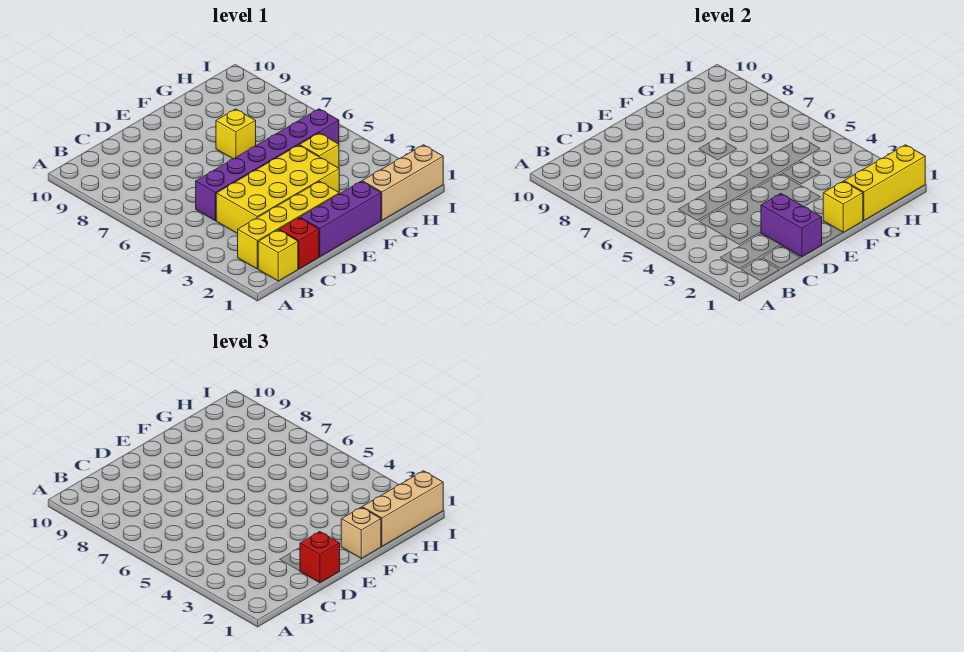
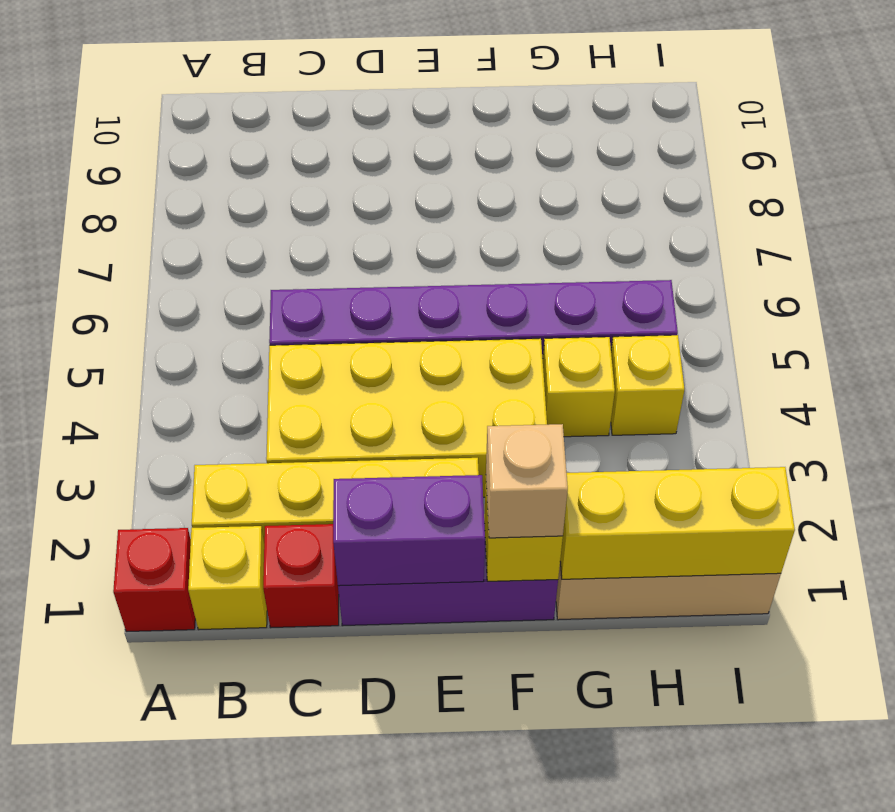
purple 1x2 brick [761,194,822,257] -> purple 1x2 brick turned to [333,475,485,586]
red 1x1 brick [300,532,340,583] -> red 1x1 brick moved to [113,528,195,632]
yellow 1x1 brick [216,109,256,159] -> yellow 1x1 brick moved to [611,335,685,435]
tan 1x3 brick [362,471,443,546] -> none

